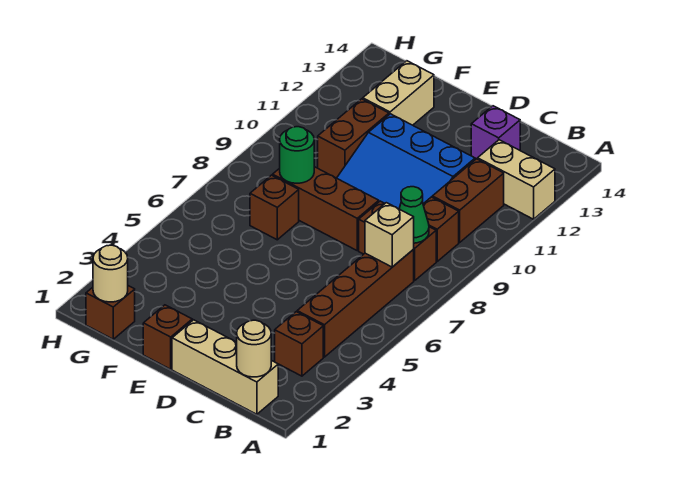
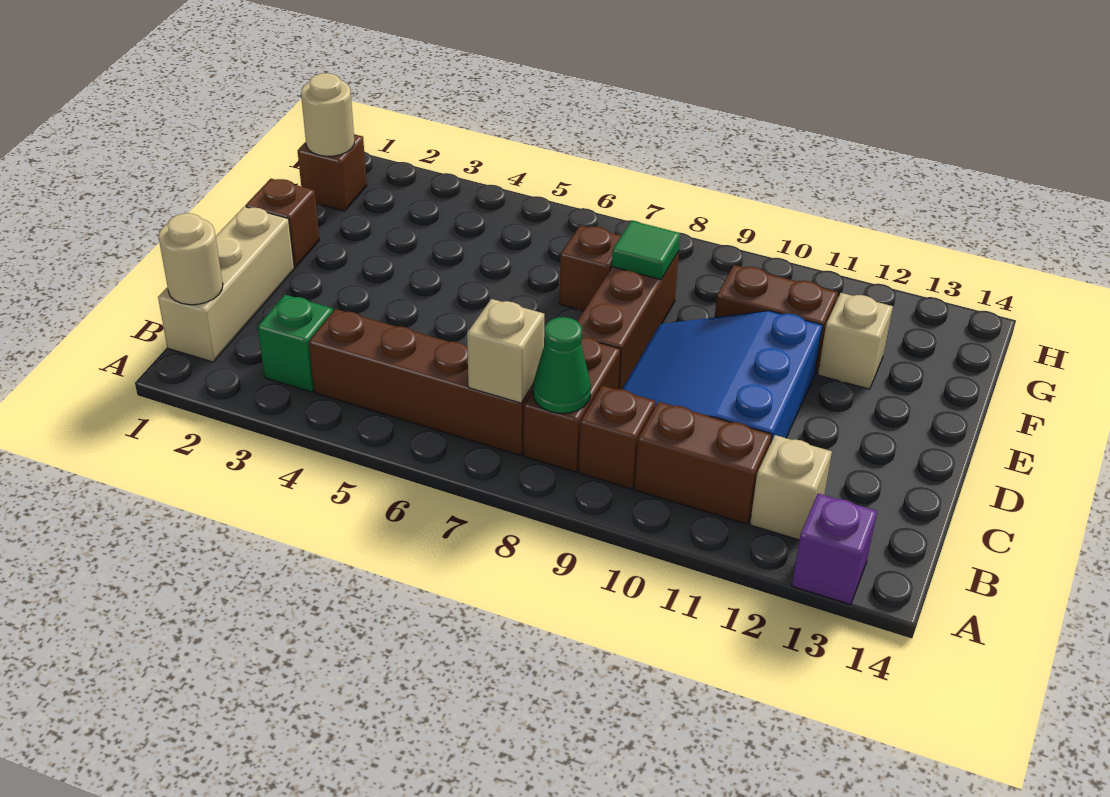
tan 1x2 brick [478,140,555,219] -> tan 1x1 brick [750,435,832,540]
brown 1x1 brick [275,312,323,376] -> green 1x1 brick [258,295,333,392]
purple 1x1 brick [471,106,520,159] -> purple 1x1 brick moved to [792,494,877,605]
green 1x1 round brick [280,127,314,183] -> green 1x1 tile [612,221,680,280]
tan 1x2 brick [363,61,434,125] -> tan 1x1 brick [818,293,893,389]

